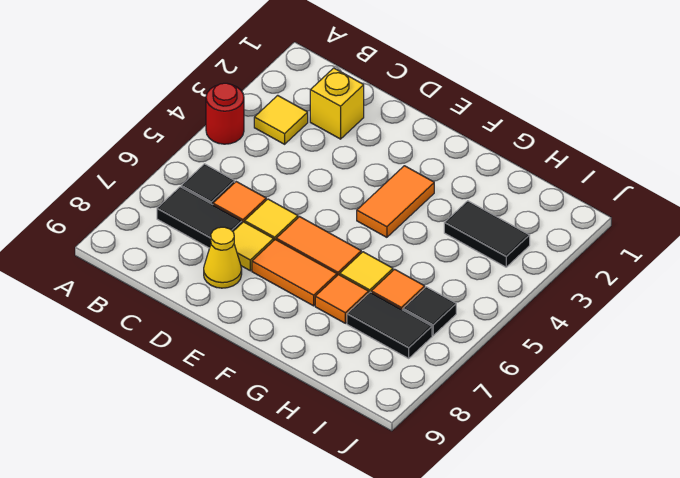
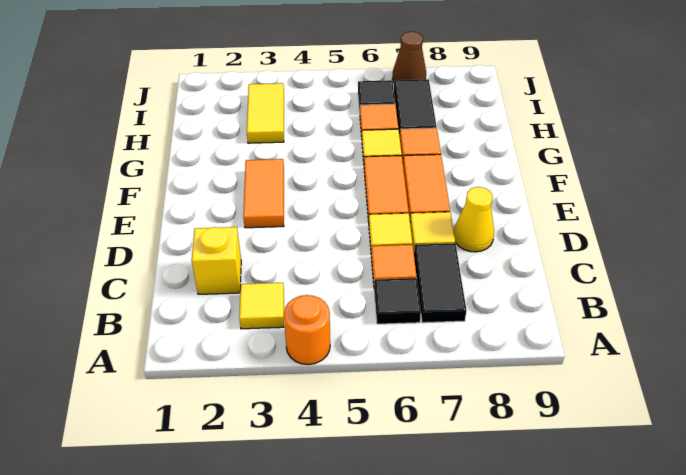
red 1x1 round brick [206,83,244,144] -> orange 1x1 round brick [284,295,330,365]
orange 1x2 tile [357,166,434,237] -> orange 1x2 tile turned to [243,159,284,228]
black 1x2 tile [444,201,530,267] -> yellow 1x2 tile [247,83,284,143]
none -> brown 1x1 cone [392,31,426,83]

